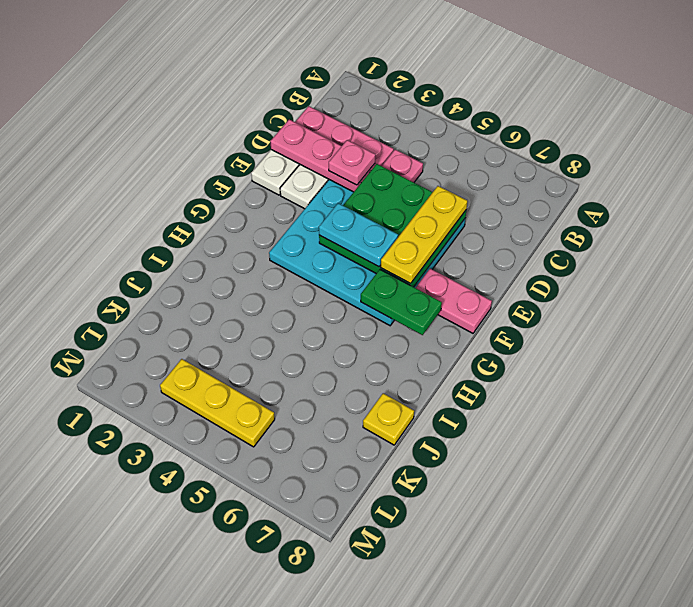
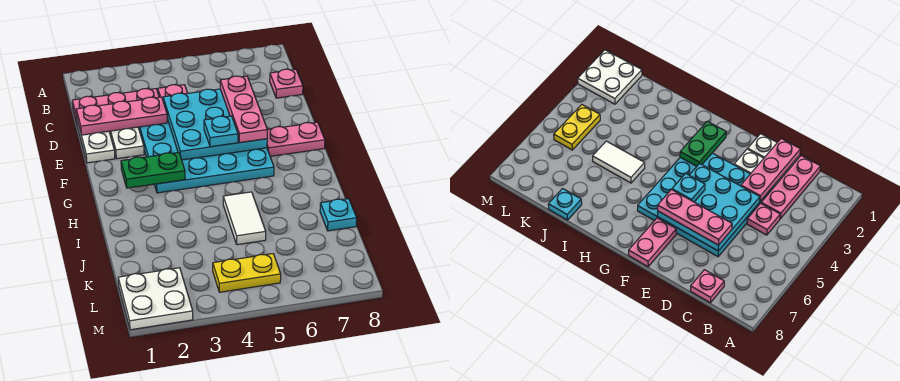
pink 1x1 plate [329,140,375,185] -> pink 1x1 plate moved to [270,69,303,98]
green 3x3 plate [319,164,466,287] -> cyan 3x3 plate [163,89,267,160]
yellow 1x3 plate [381,186,467,283] -> pink 1x3 plate [220,76,267,143]
cyan 1x2 plate [319,203,398,267] -> cyan 1x1 plate [204,116,238,147]
green 1x2 plate [361,270,442,335] -> green 1x2 plate moved to [121,152,185,188]
none -> white 1x2 tile [223,192,266,245]
yellow 1x1 plate [363,393,414,445] -> cyan 1x1 plate [320,199,357,231]
none -> white 2x2 plate [118,268,193,330]
yellow 1x3 plate [160,359,275,447] -> yellow 1x2 plate [213,254,281,292]

